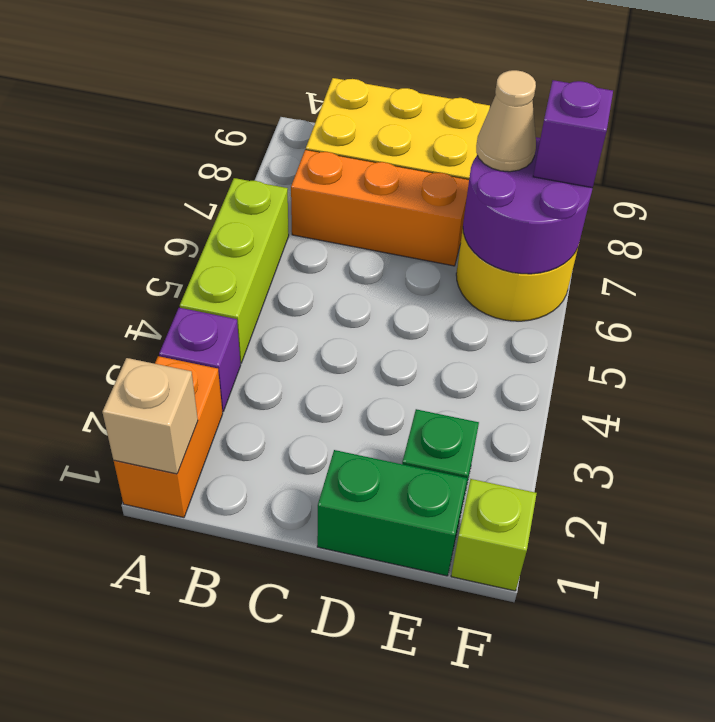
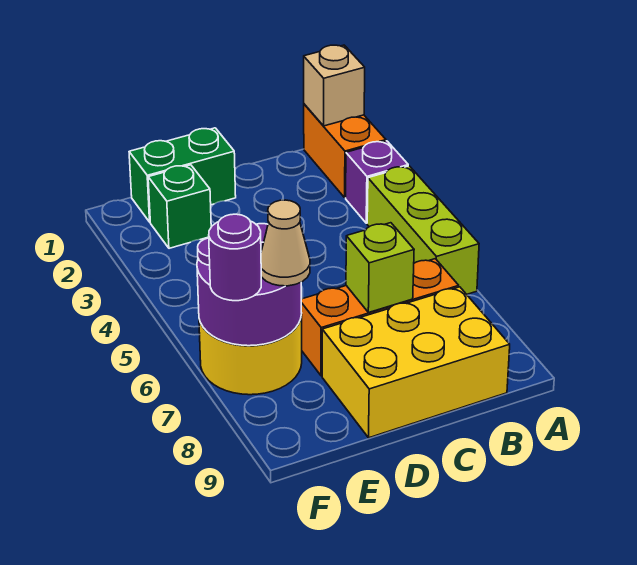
lime 1x1 brick [451,479,537,591] -> lime 1x1 brick moved to [346,223,414,313]
purple 1x1 brick [533,80,613,188] -> purple 1x1 round brick [209,214,261,301]

